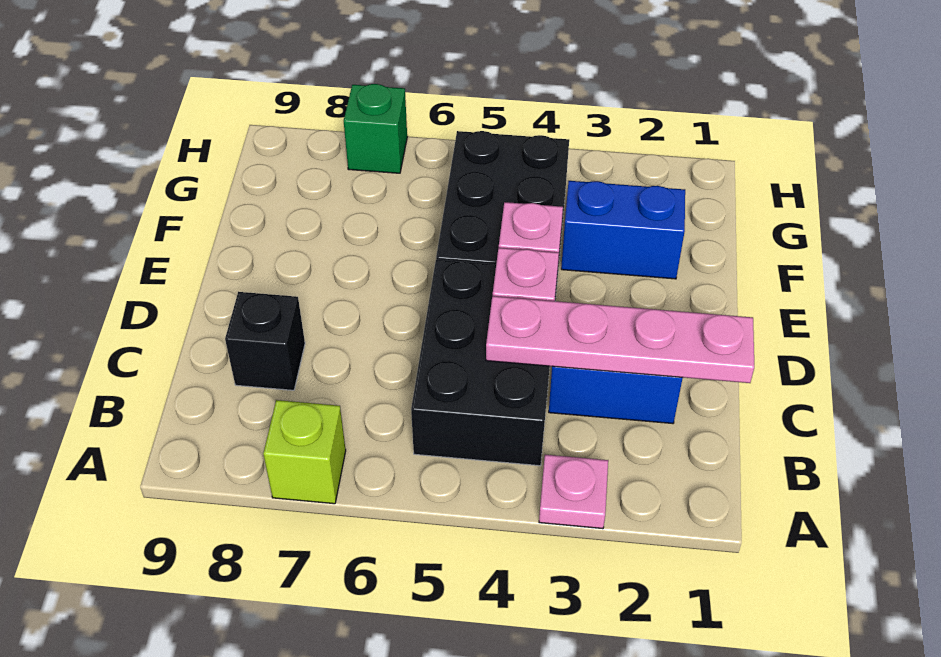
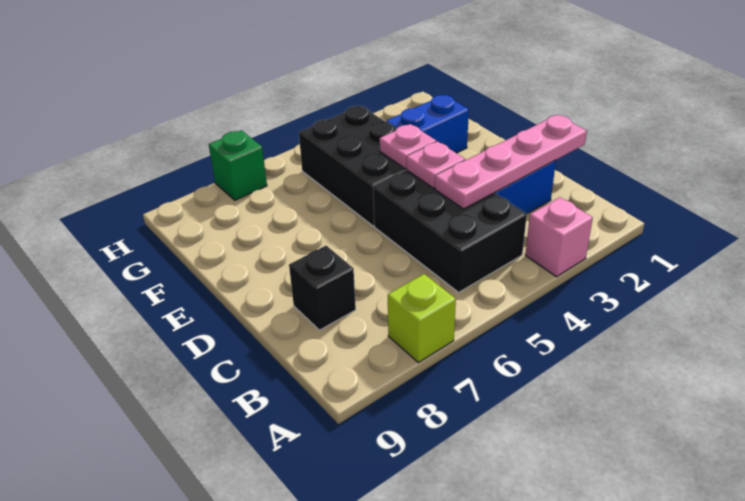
pink 1x1 plate [539,455,608,529] -> pink 1x1 brick [525,197,593,277]

